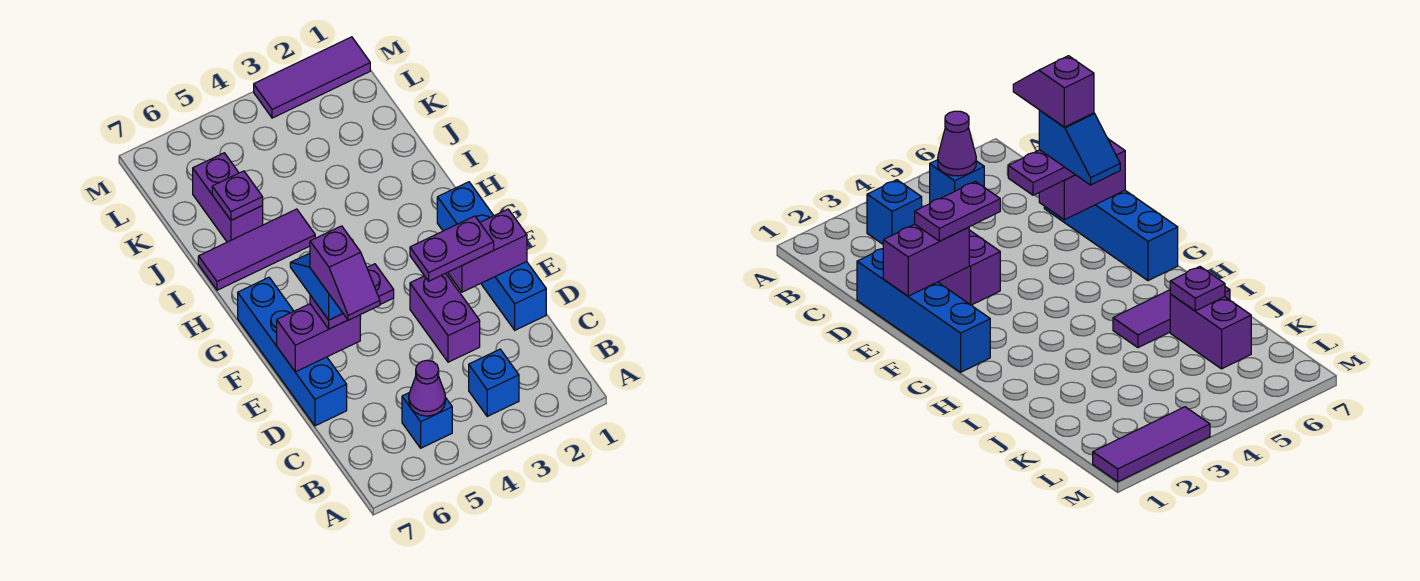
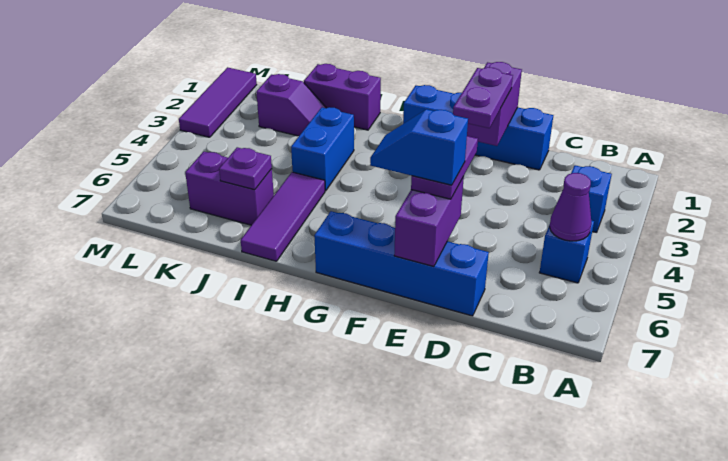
purple 1x2 brick [410,273,480,362] -> purple 1x2 brick moved to [304,64,381,130]
purple 1x2 slope [310,226,380,320] -> purple 1x2 slope moved to [256,74,326,136]
none -> blue 1x2 brick [291,107,354,191]

